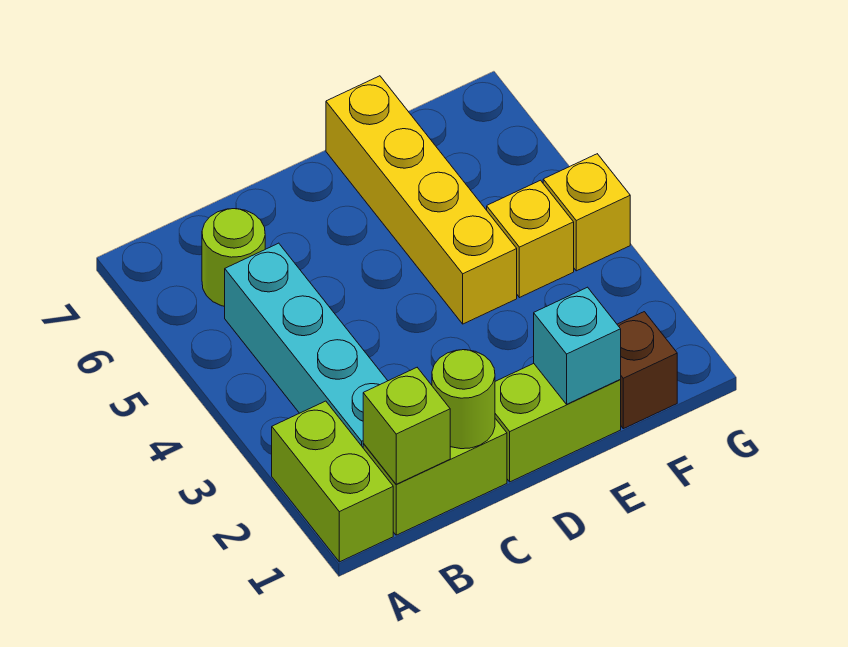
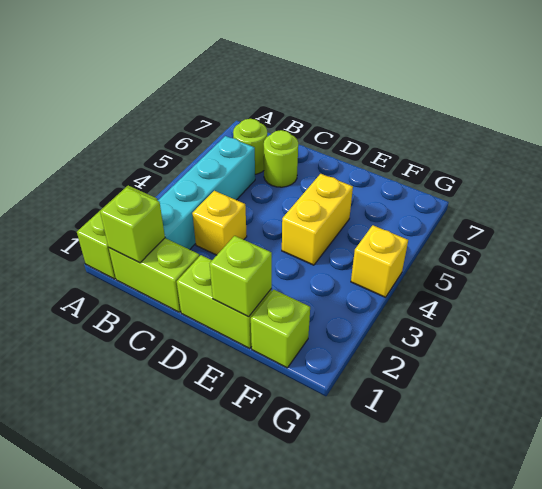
lime 1x1 round brick [432,350,495,449] -> lime 1x1 round brick moved to [264,130,298,187]
cyan 1x1 brick [534,287,621,404] -> lime 1x1 brick [210,236,272,317]
yellow 1x4 brick [326,76,517,324] -> yellow 1x2 brick [282,174,353,265]
brown 1x1 brick [617,312,677,429] -> lime 1x1 brick [251,289,310,368]
yellow 1x1 brick [487,180,574,298] -> yellow 1x1 brick moved to [192,191,247,255]

